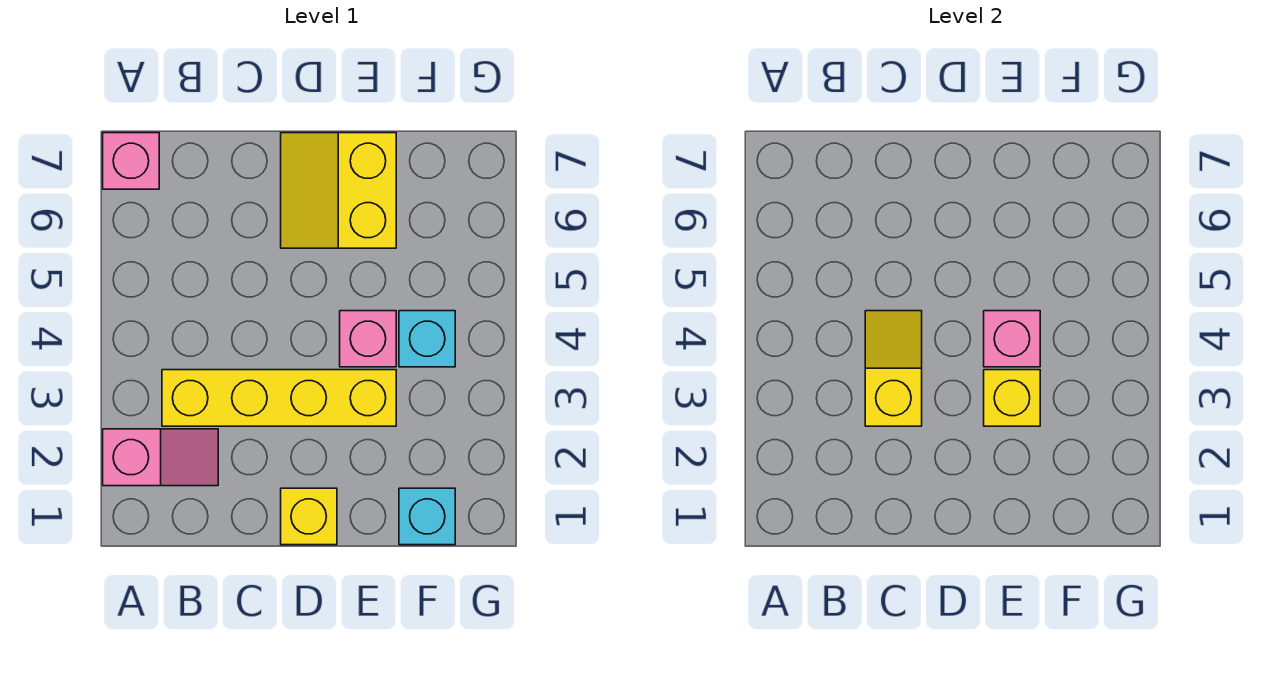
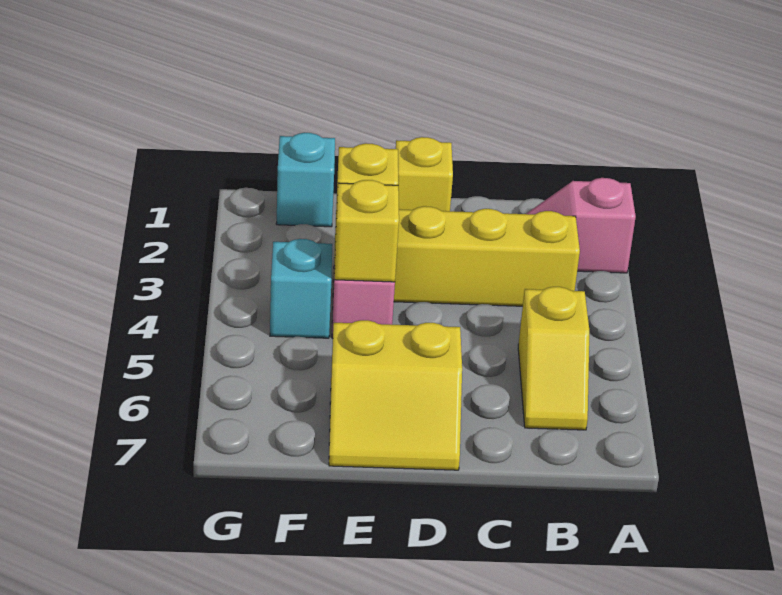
pink 1x1 brick [103,133,159,189] -> none
yellow 1x2 slope [865,311,922,426] -> yellow 1x2 slope moved to [518,287,589,430]
yellow 2x2 slope [281,133,396,248] -> yellow 2x2 slope turned to [329,320,462,470]
pink 1x1 brick [984,311,1040,367] -> yellow 1x1 brick [335,180,399,282]

